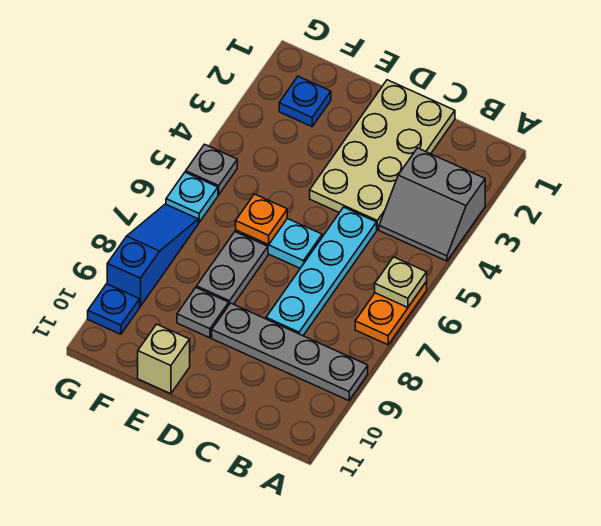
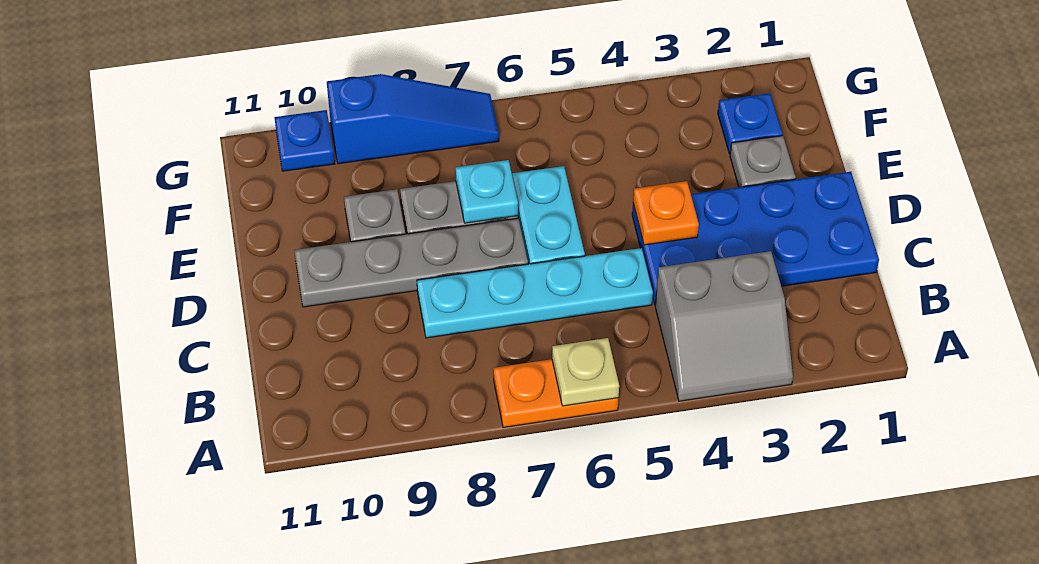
grey 2x2 slope [379,148,485,261] -> grey 2x2 slope turned to [655,251,793,401]
grey 1x4 plate [212,303,368,401] -> grey 1x4 plate turned to [294,218,528,307]
tan 2x4 plate [310,80,455,230] -> blue 2x4 plate [632,172,879,304]
orange 1x1 plate [236,194,287,245] -> orange 1x1 plate moved to [633,181,699,245]
tan 1x1 brick [138,324,190,394] -> none
grey 1x1 plate [186,144,237,195] -> grey 1x1 plate moved to [730,136,796,187]
cyan 1x1 plate [166,172,218,223] -> cyan 1x1 plate moved to [455,160,518,223]

